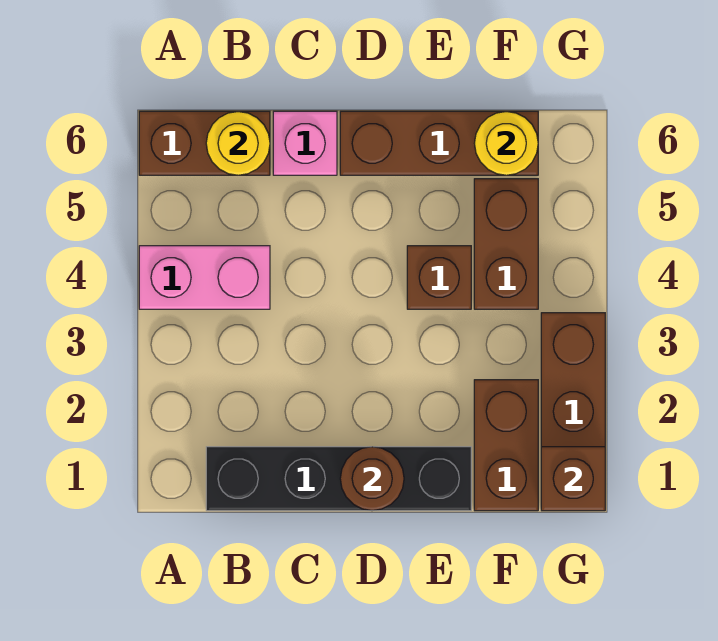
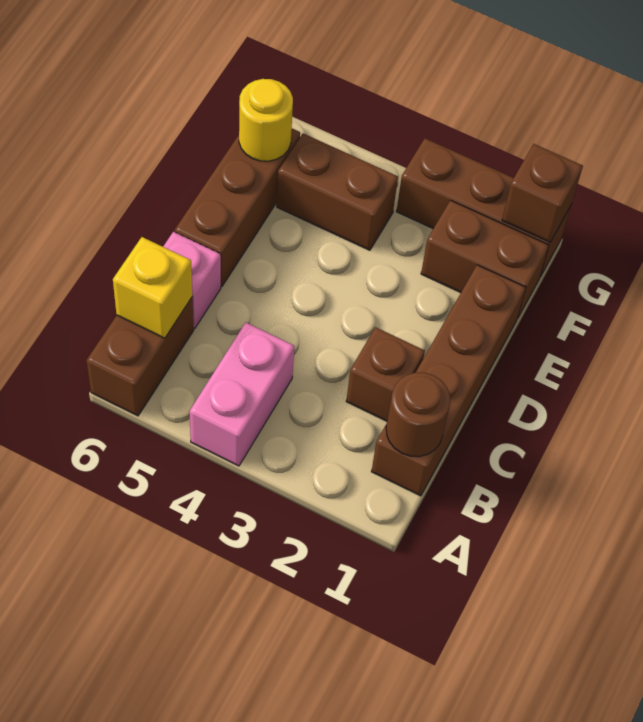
black 1x4 brick [206,447,471,511] -> brown 1x4 brick [371,265,526,496]
yellow 1x1 round brick [206,111,270,175] -> yellow 1x1 brick [113,237,192,338]
brown 1x1 round brick [340,447,404,511] -> brown 1x1 round brick moved to [386,372,450,457]
brown 1x1 brick [407,246,471,309] -> brown 1x1 brick moved to [346,327,425,421]

